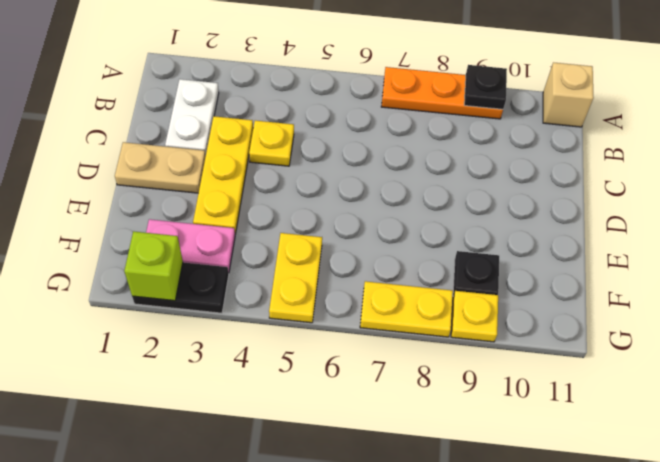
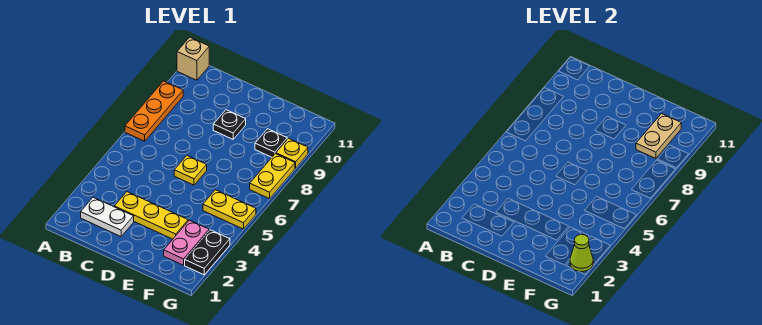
black 1x1 plate [464,65,507,109] -> black 1x1 plate moved to [213,110,246,139]
yellow 1x1 plate [249,120,294,166] -> yellow 1x1 plate moved to [174,156,207,185]
tan 1x2 plate [115,142,206,193] -> tan 1x2 plate moved to [636,114,681,159]
lime 1x1 brick [124,231,183,301] -> lime 1x1 cone [570,235,593,272]

